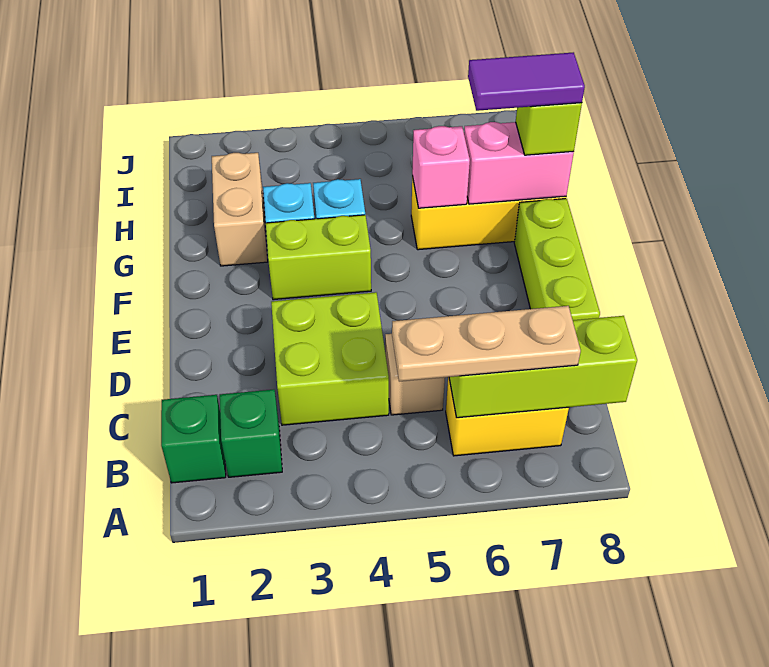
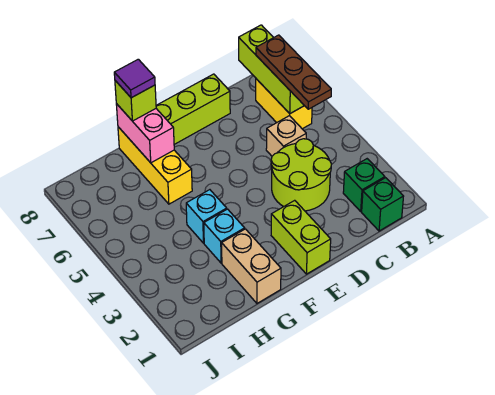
tan 1x3 plate [392,306,581,382] -> brown 1x3 plate [256,35,331,109]
lime 2x2 brick [271,292,389,425] -> lime 2x2 round brick [271,139,331,211]
lime 1x2 brick [266,215,371,300] -> lime 1x2 brick moved to [271,200,331,274]
tan 1x2 brick [212,153,268,266] -> tan 1x2 brick turned to [222,229,281,303]
pink 1x1 brick [412,126,470,208] -> none
purple 1x2 tile [468,52,585,111] -> purple 1x1 tile [114,59,155,98]

